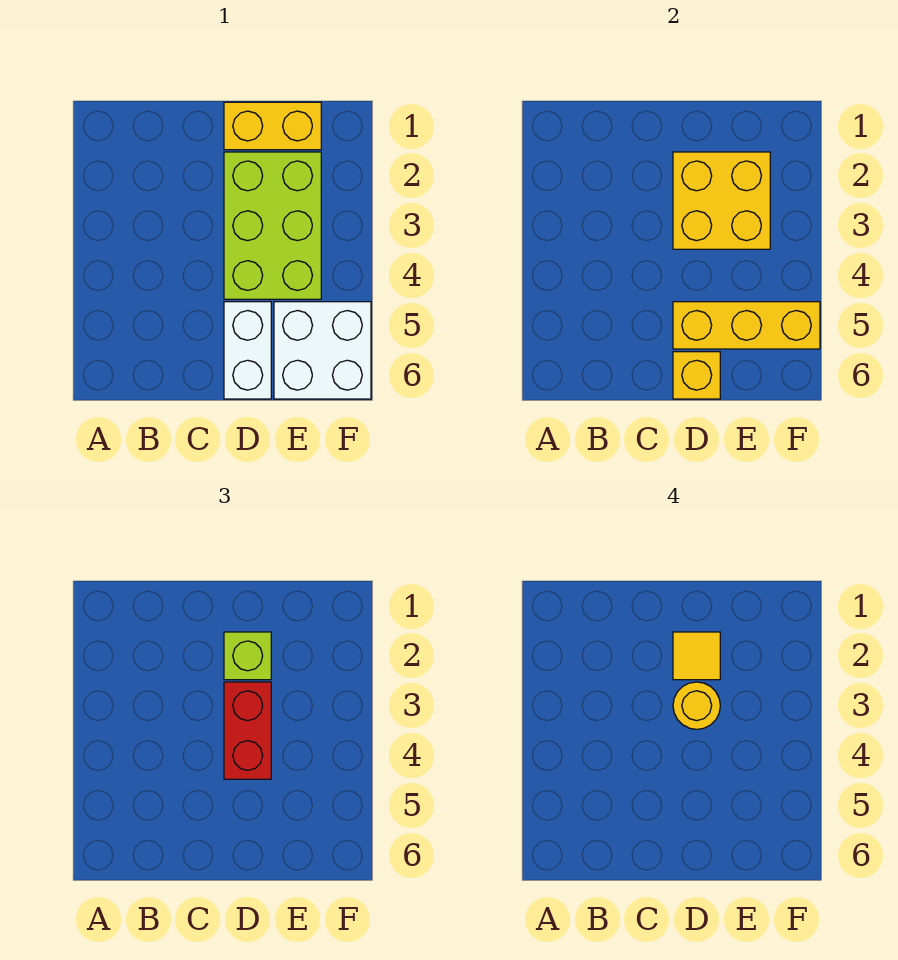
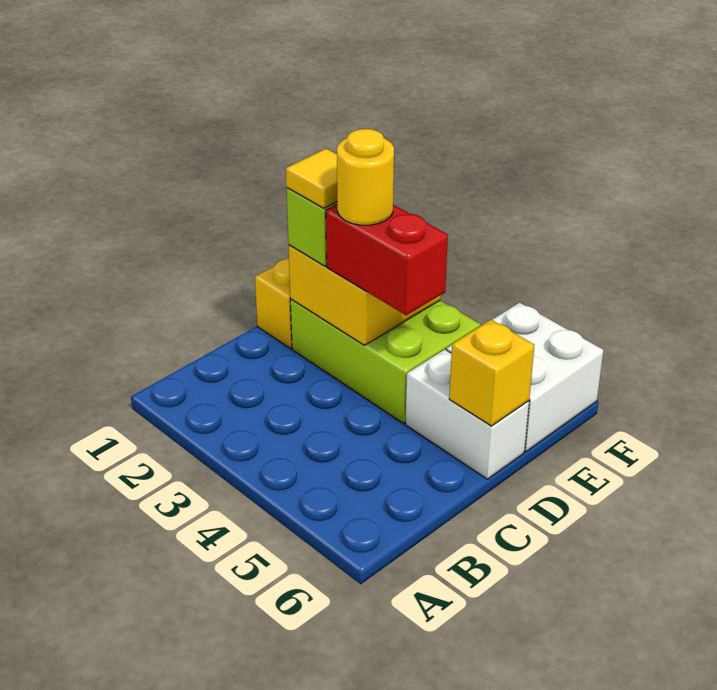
yellow 1x3 brick [673,302,820,349] -> none

